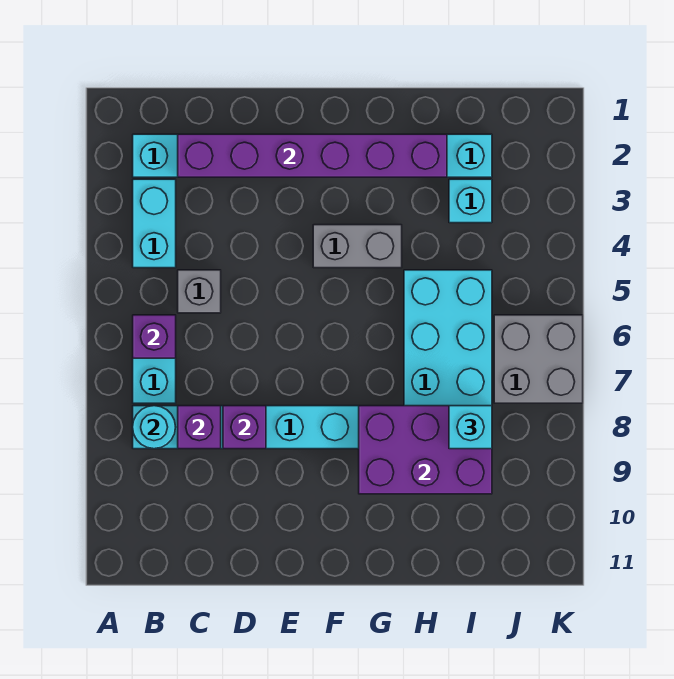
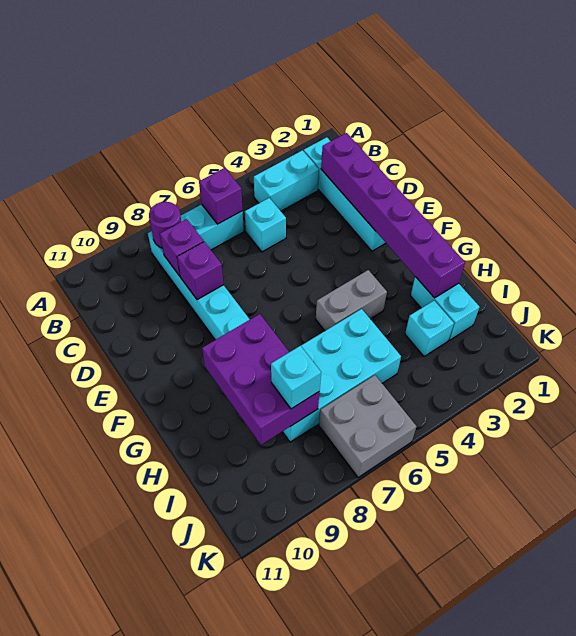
cyan 1x1 round brick [133,406,176,449] -> purple 1x1 round brick [149,202,181,248]
grey 1x1 brick [178,270,221,313] -> cyan 1x1 brick [245,198,286,252]
grey 1x2 brick [313,225,402,268] -> grey 1x2 brick turned to [316,270,387,331]

